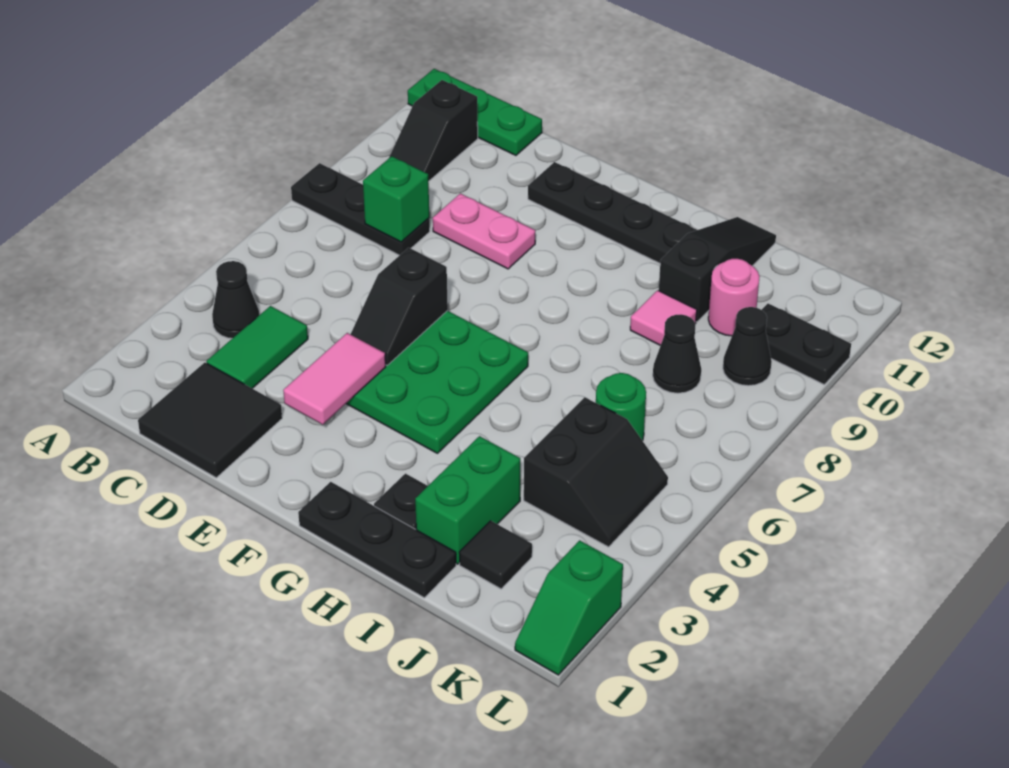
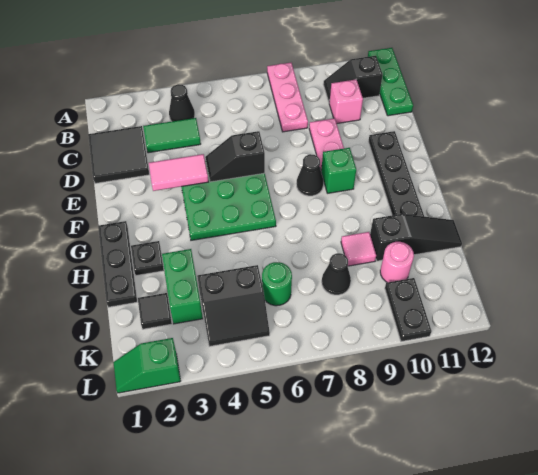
black 1x3 plate [291,163,430,255] -> pink 1x3 plate [267,63,308,132]
green 1x1 brick [363,156,429,242] -> green 1x1 brick moved to [321,148,356,193]
none -> pink 1x1 brick [329,79,363,123]
green 1x2 brick [415,436,520,564] -> green 1x2 brick turned to [162,249,203,324]
black 1x1 cone [723,307,772,386] -> black 1x1 cone moved to [296,154,323,196]

